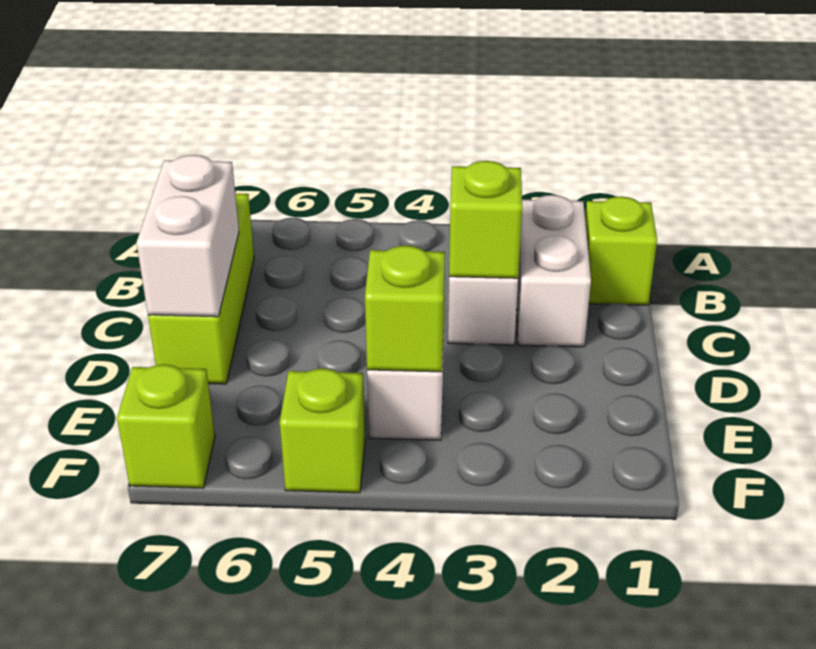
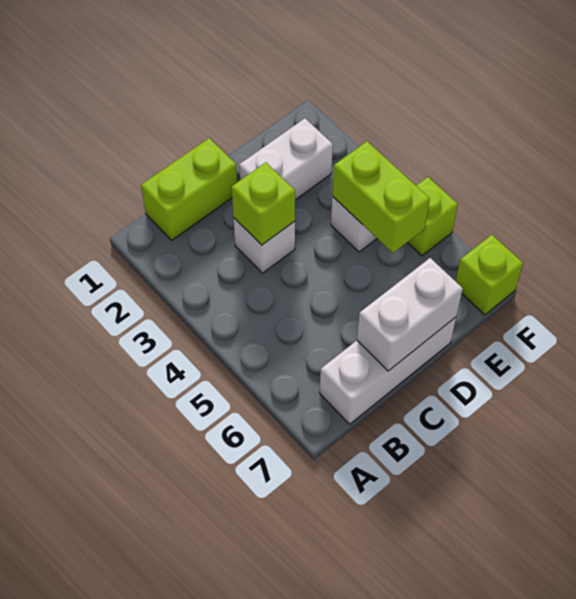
lime 1x1 brick [585,196,657,305] -> lime 1x2 brick [141,138,237,240]
white 1x2 brick [517,195,591,347] -> white 1x2 brick moved to [239,118,333,200]
lime 1x3 brick [148,194,254,384] -> white 1x3 brick [320,317,456,424]
lime 1x1 brick [365,246,445,372] -> lime 1x2 brick [332,141,430,253]

